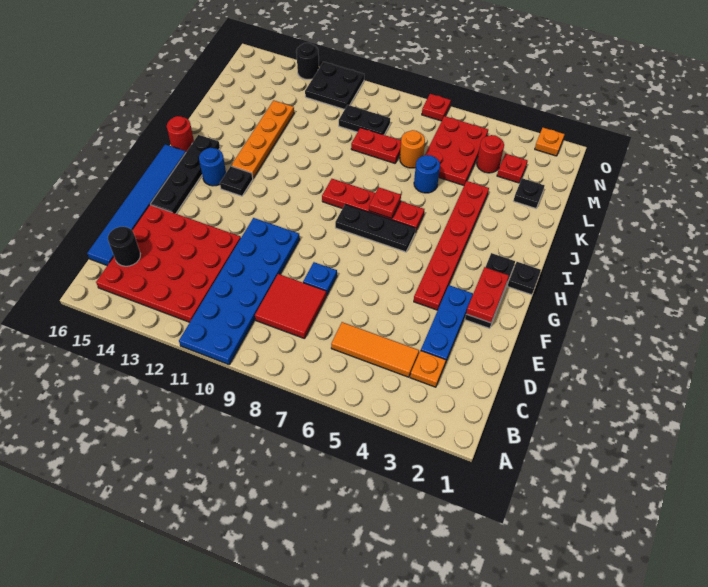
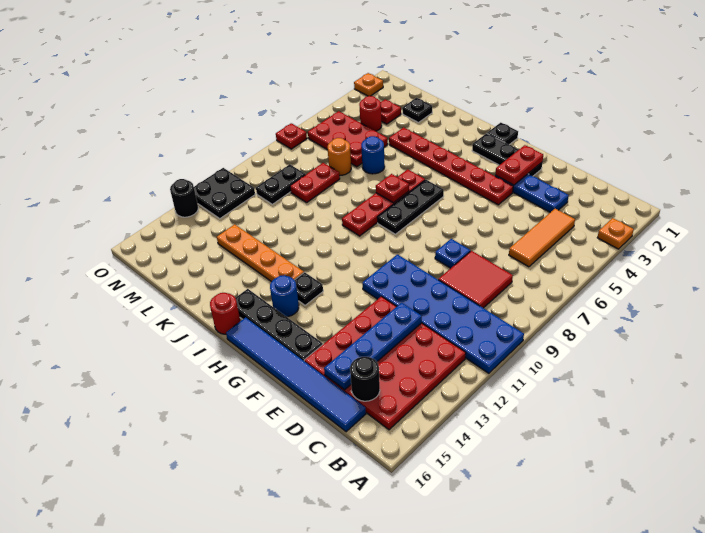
orange 1x1 plate [410,351,446,387] -> orange 1x1 plate moved to [597,218,634,249]
none -> blue 1x4 plate [324,303,422,390]
red 1x2 plate [466,267,509,323] -> red 1x2 plate turned to [495,145,543,185]

